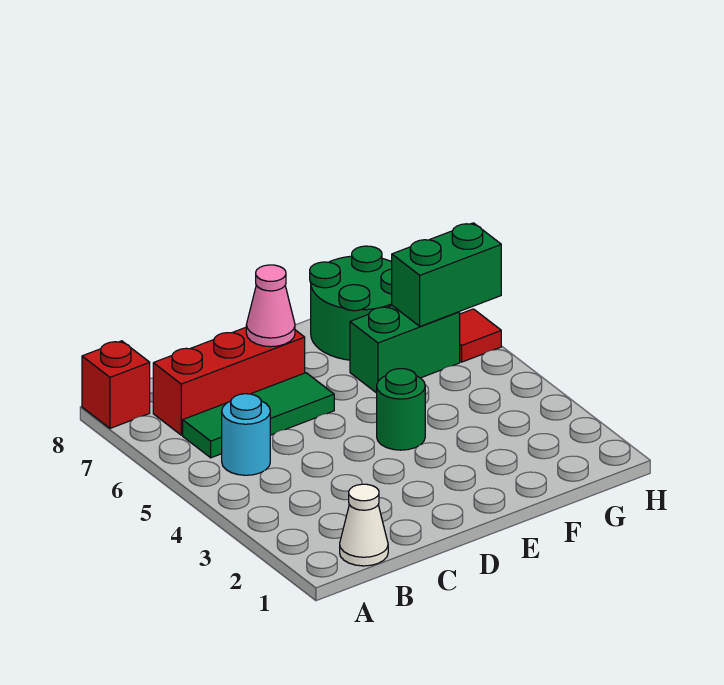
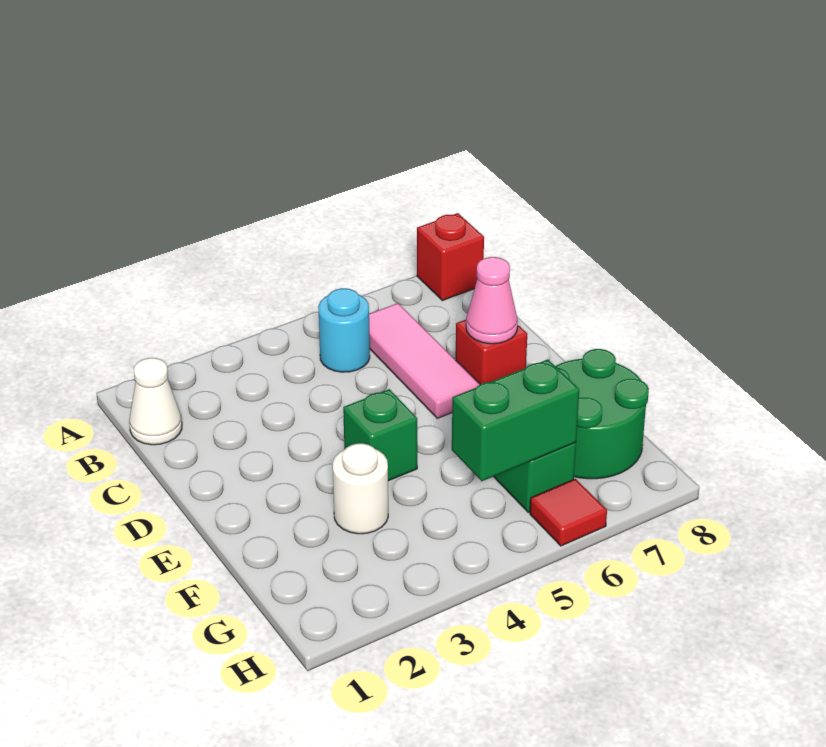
green 1x3 tile [183,373,334,458] -> pink 1x3 tile [369,303,480,418]
red 1x3 brick [153,327,305,435] -> red 1x1 brick [456,320,527,384]
green 1x1 round brick [377,369,425,450] -> green 1x1 brick [343,389,417,481]
none -> white 1x1 round brick [333,443,388,534]
green 1x2 brick [392,223,501,326] -> green 1x2 brick turned to [452,359,579,481]

